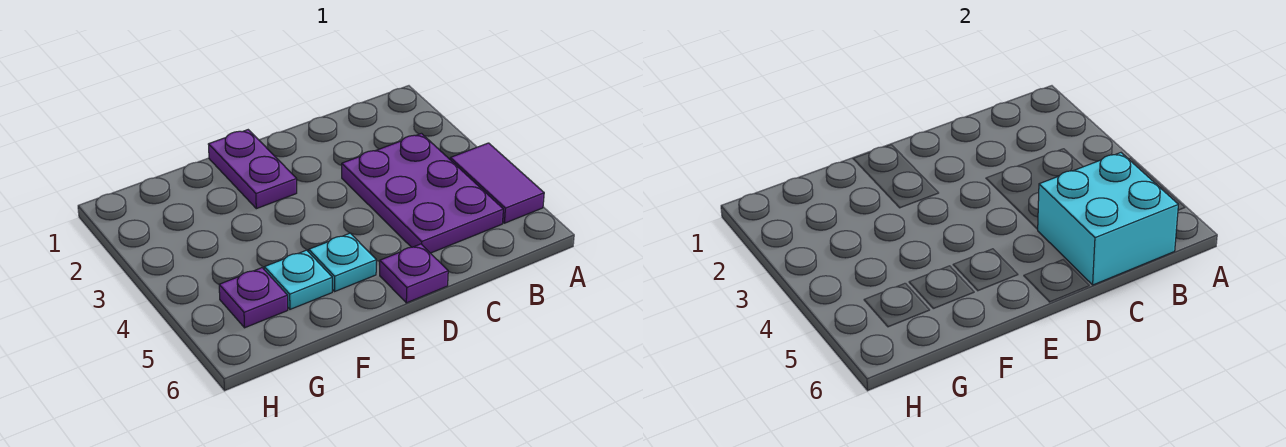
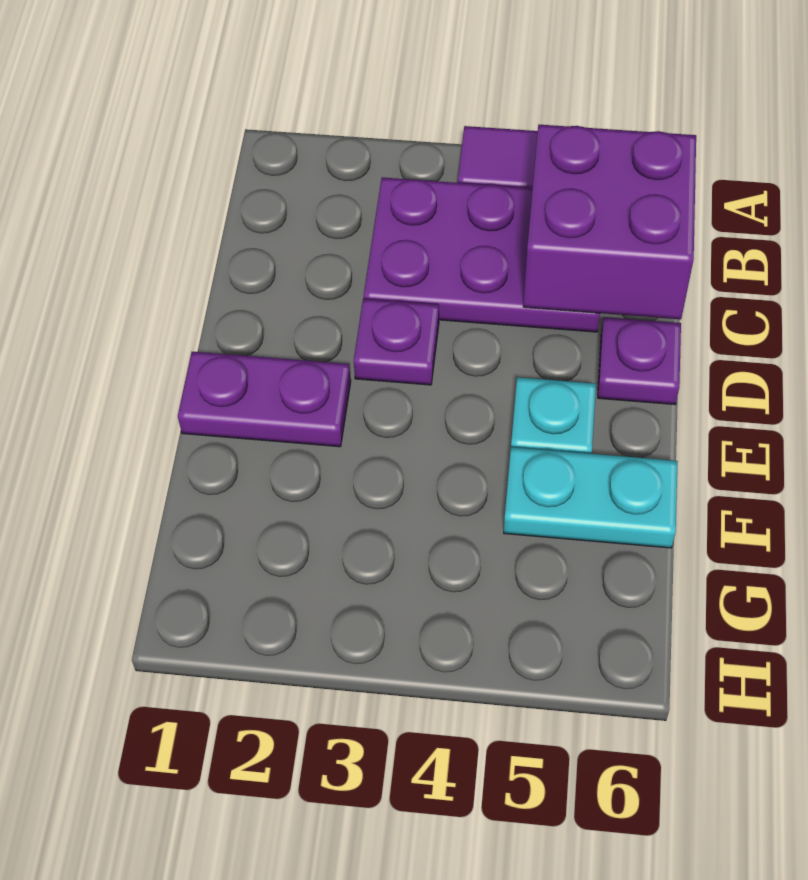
cyan 2x2 brick [1037,153,1178,285] -> purple 2x2 brick [523,125,696,319]
cyan 1x1 plate [264,250,332,309] -> cyan 1x2 plate [504,447,678,548]
purple 1x1 plate [219,268,288,328] -> purple 1x1 plate moved to [354,299,439,385]

